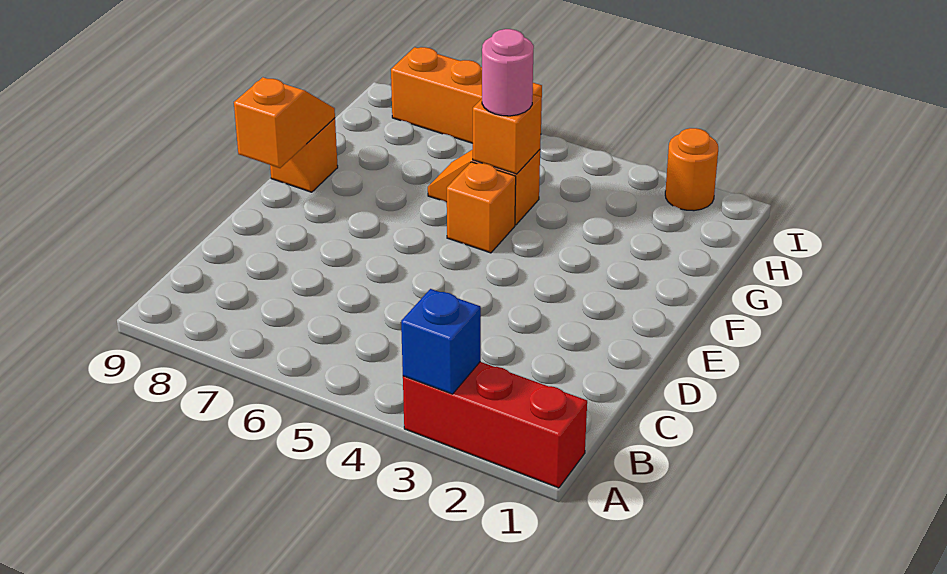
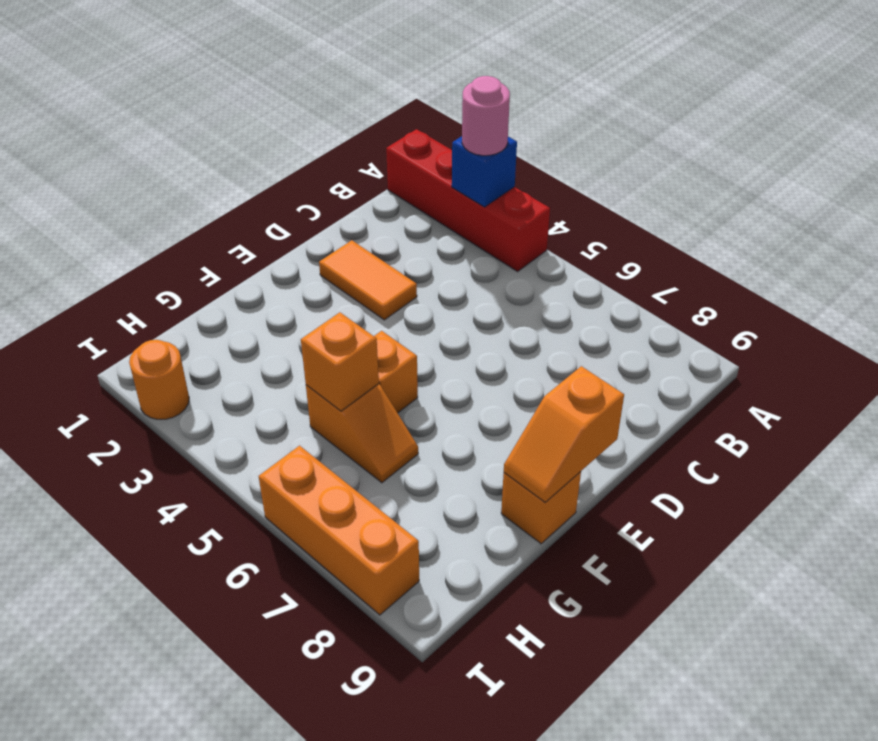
red 1x3 brick [403,362,587,488] -> red 1x4 brick [386,129,550,271]
none -> orange 1x2 tile [319,240,417,320]
pink 1x1 round brick [482,29,534,116] -> pink 1x1 round brick moved to [462,76,510,156]

